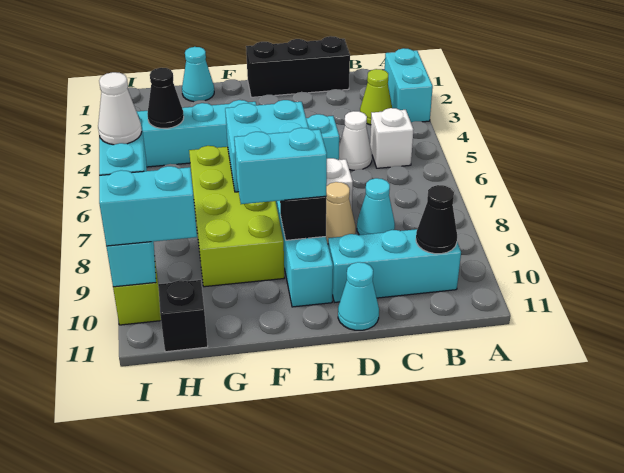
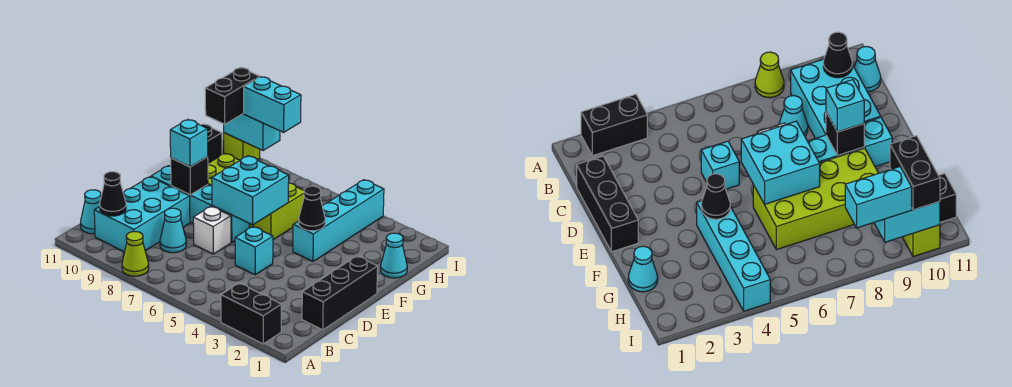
cyan 1x2 brick [385,48,433,122] -> black 1x2 brick [221,283,281,344]
lime 1x1 cone [360,69,392,125] -> lime 1x1 cone moved to [122,232,149,276]
white 1x1 brick [370,108,414,168] -> none
cyan 1x3 brick [328,229,461,302] -> cyan 2x3 brick [94,177,190,252]
white 1x1 cone [339,111,372,170] -> none
tan 1x1 cone [326,182,356,243] -> none
cyan 1x1 cone [338,262,379,330] -> cyan 1x1 cone moved to [81,190,101,234]
cyan 1x2 brick [234,128,327,204] -> cyan 1x1 brick [170,120,208,167]
black 1x1 cone [147,68,184,128] -> black 1x1 cone moved to [299,186,325,231]
cyan 1x2 brick [99,166,197,246] -> black 1x2 brick [205,68,260,124]
white 1x1 cone [98,72,142,145] -> none

